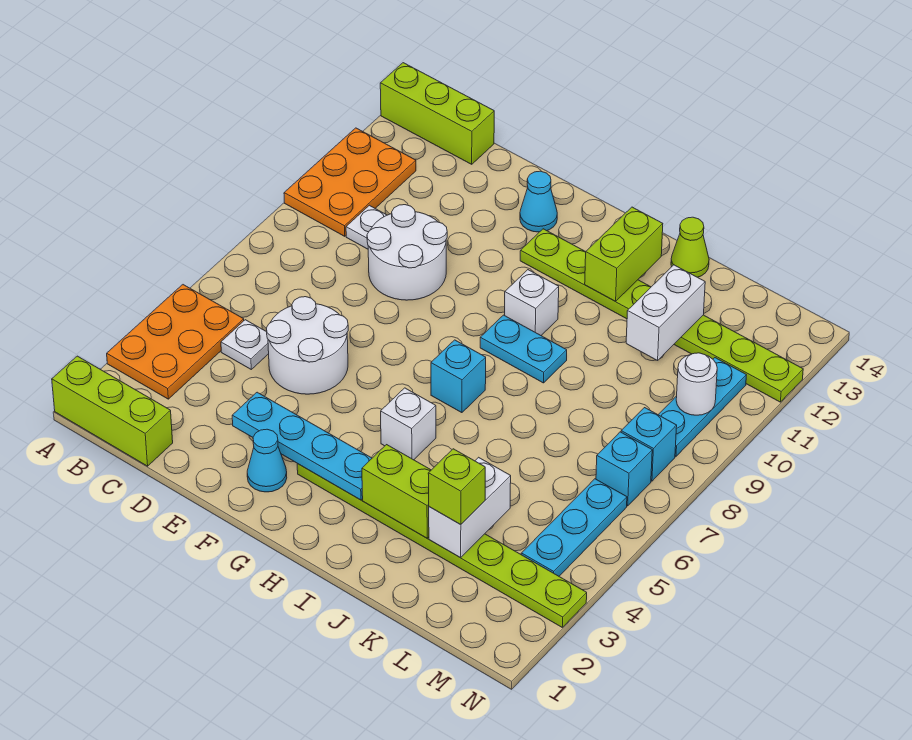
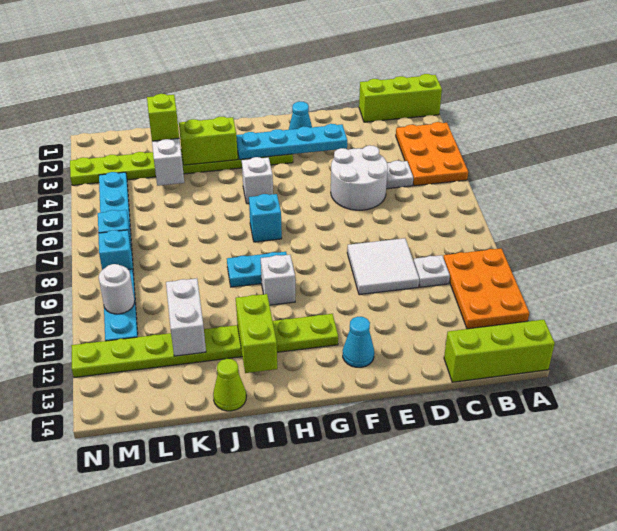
white 2x2 round brick [367,205,447,300] -> white 2x2 tile [347,238,419,295]

